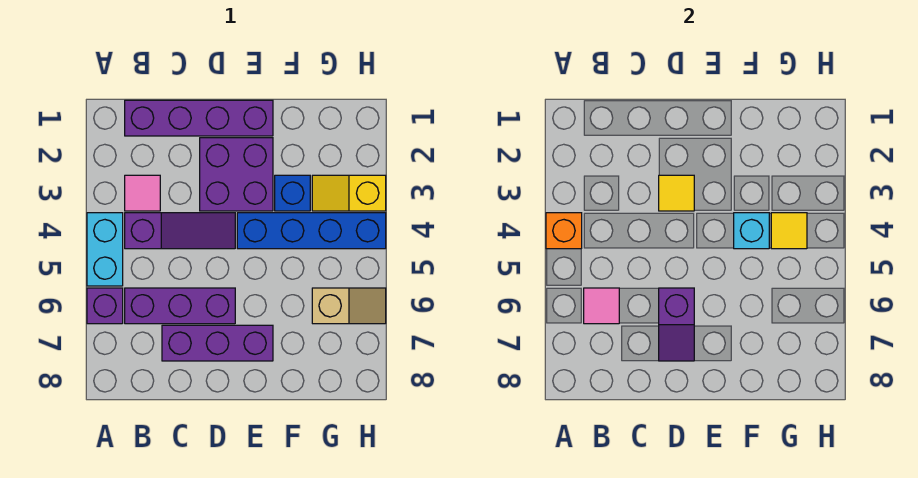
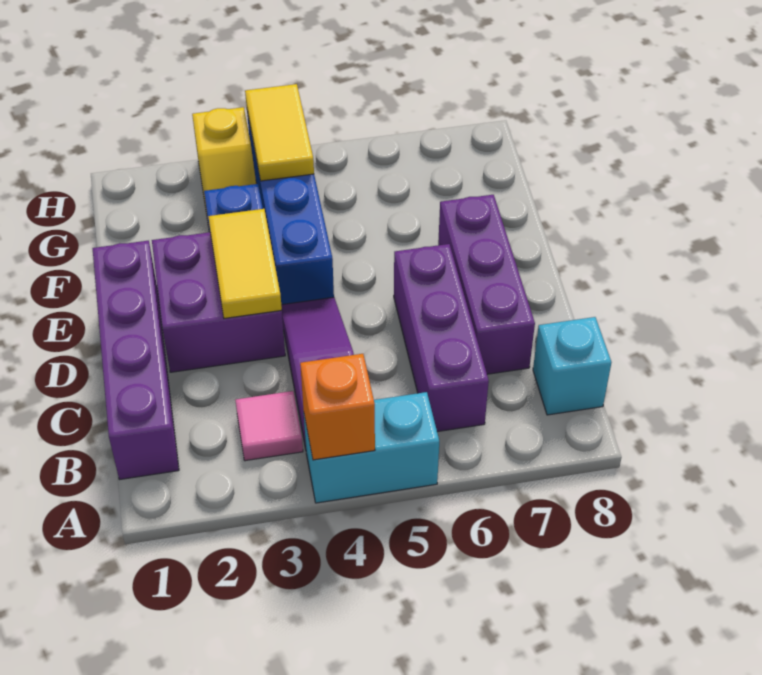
purple 1x1 brick [87,288,123,324] -> none
pink 1x1 tile [584,288,619,324] -> none
yellow 1x1 tile [659,175,694,211] -> yellow 1x2 tile [208,209,282,318]
purple 1x2 slope [659,288,694,361] -> none
cyan 1x1 brick [734,213,769,249] -> cyan 1x1 brick moved to [533,317,611,415]
yellow 1x1 tile [771,213,807,249] -> yellow 1x2 tile [245,84,314,181]
tan 1x2 slope [312,288,386,324] -> none

